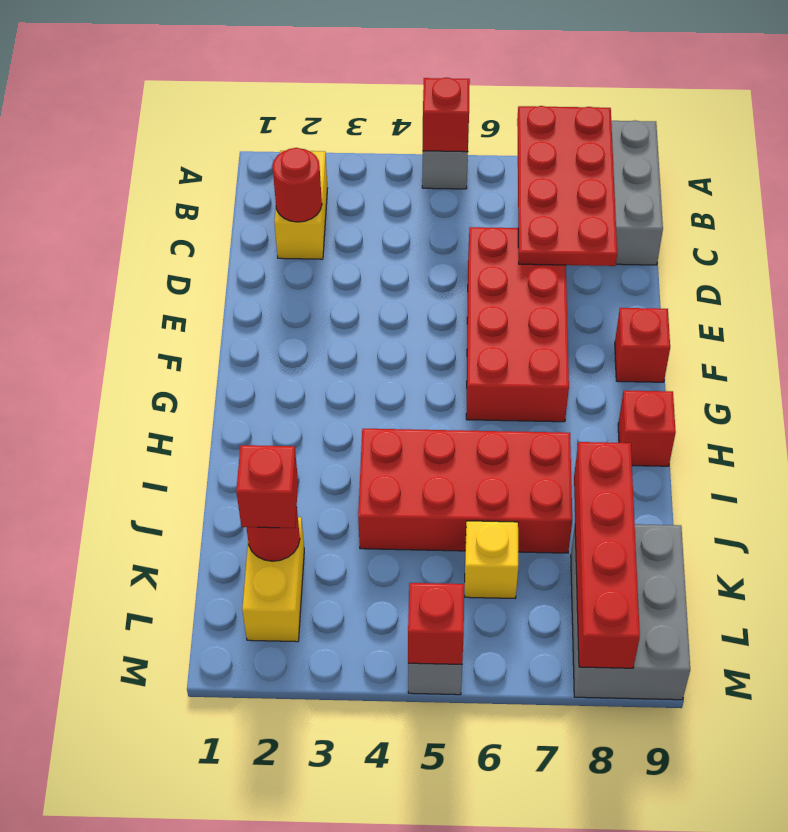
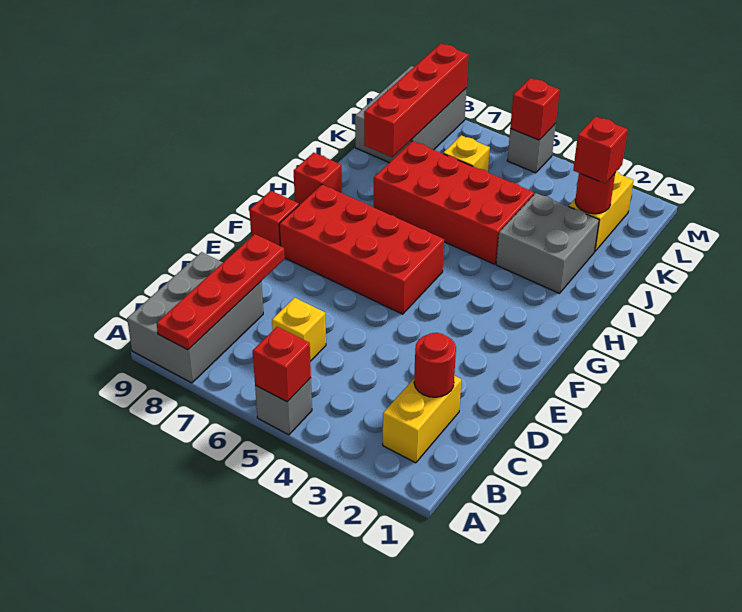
red 2x4 plate [517,106,617,266] -> red 1x4 plate [157,234,285,350]
none -> yellow 1x1 brick [272,297,326,361]
red 2x4 brick [466,227,569,422] -> red 2x4 brick turned to [279,185,444,314]
none -> grey 2x2 brick [496,193,599,293]

